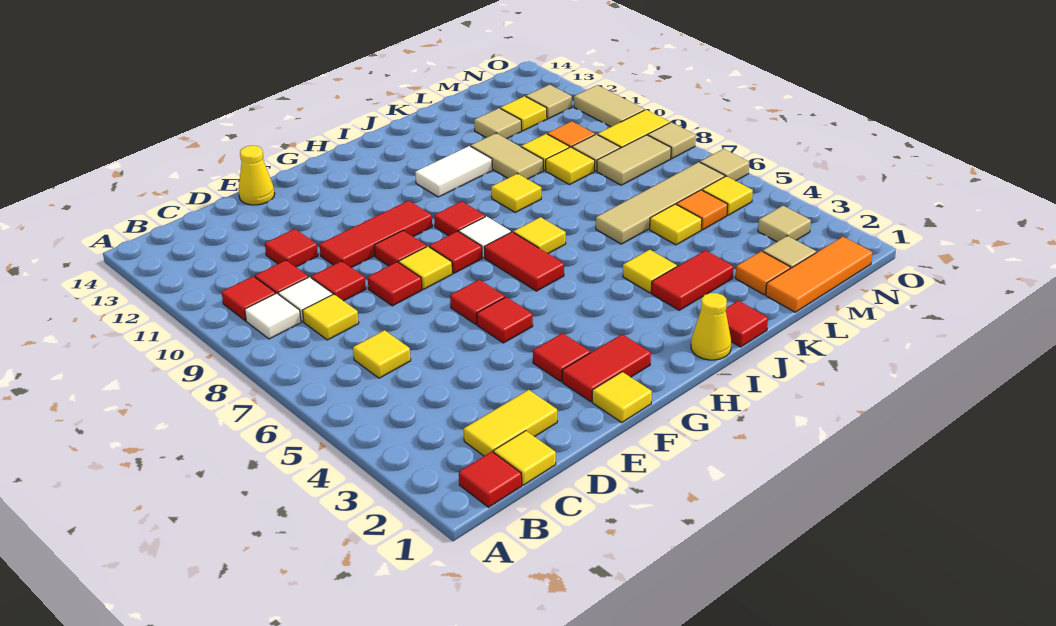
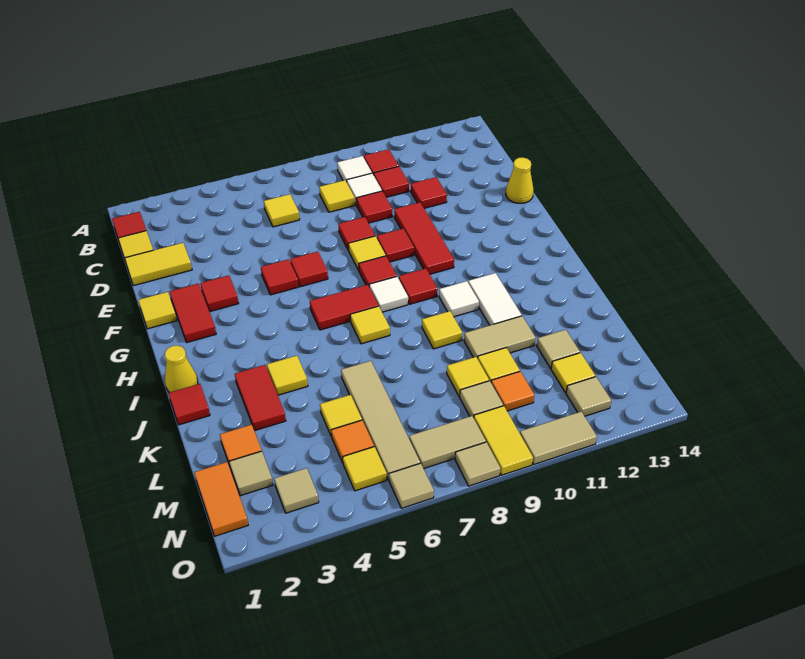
yellow 1x2 tile [464,390,557,456] -> yellow 1x2 tile turned to [125,243,192,286]
none -> white 1x1 tile [439,281,479,317]
orange 1x3 tile [766,237,872,312] -> orange 1x2 tile [194,462,248,536]
tan 1x2 tile [597,135,671,185] -> tan 1x2 tile turned to [409,416,486,469]

